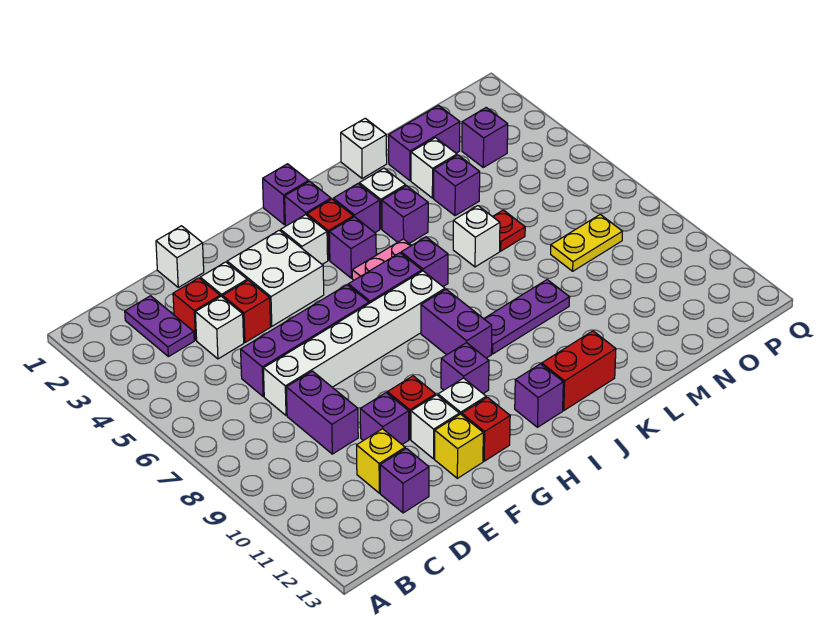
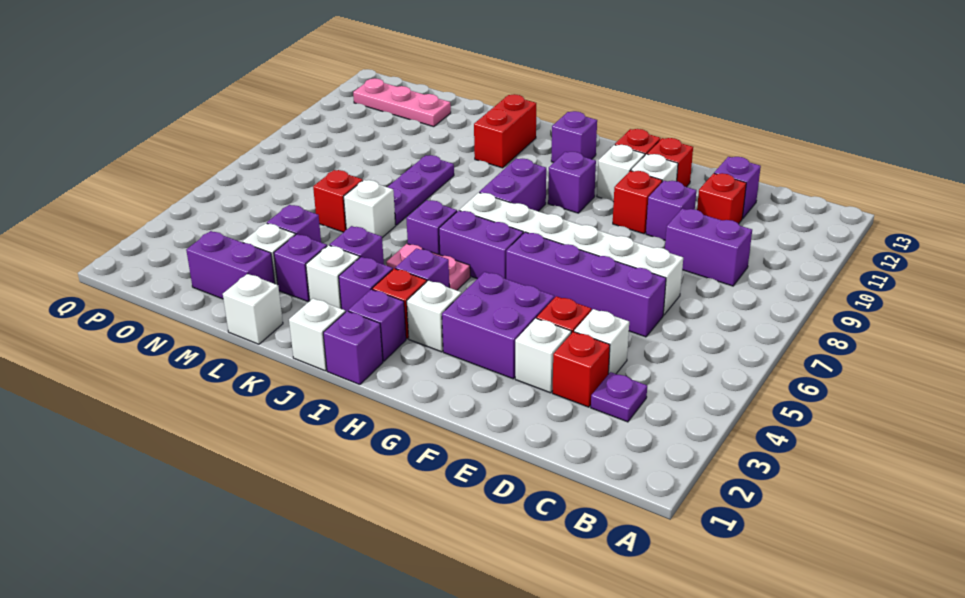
purple 1x2 plate [125,296,194,357] -> purple 1x1 plate [591,372,647,422]
purple 1x2 brick [286,371,358,454] -> purple 1x2 brick turned to [665,209,752,286]
yellow 1x1 brick [357,429,405,493] -> red 1x1 brick [697,173,746,224]
white 1x1 brick [156,226,204,287] -> white 1x1 brick moved to [289,298,345,371]
white 2x2 brick [227,230,324,326] -> purple 2x2 brick [442,272,554,379]
yellow 1x1 brick [435,414,483,478] -> red 1x1 brick [647,138,693,187]
purple 1x3 plate [484,280,570,354] -> purple 1x3 plate turned to [388,155,454,225]
red 1x2 brick [542,331,616,410] -> red 1x2 brick turned to [474,94,536,168]
red 1x1 plate [493,210,525,251] -> red 1x1 brick [313,170,363,232]
yellow 1x2 plate [551,214,622,271] -> none
none -> pink 1x3 plate [353,78,451,127]
purple 1x1 brick [462,108,508,167] -> purple 1x1 brick moved to [274,234,327,302]

